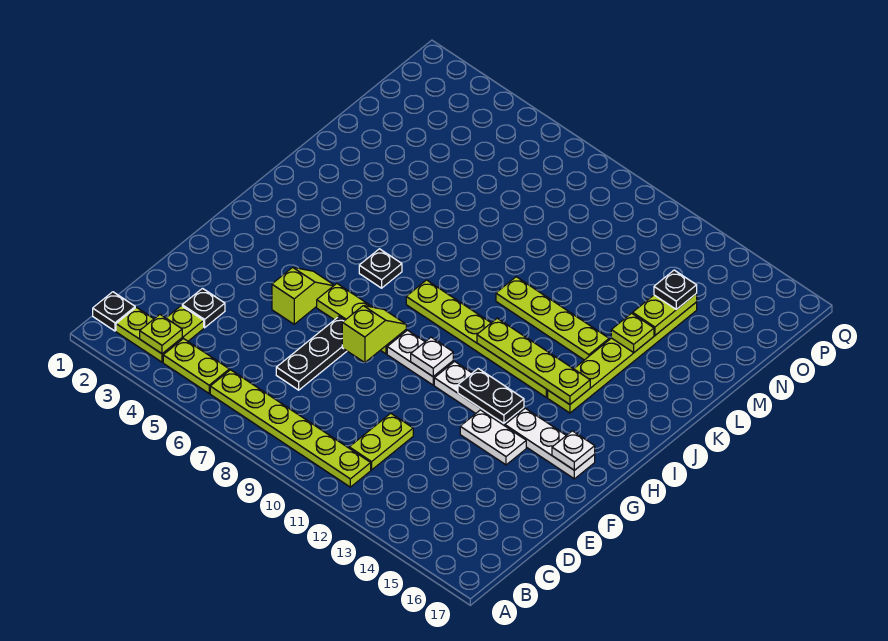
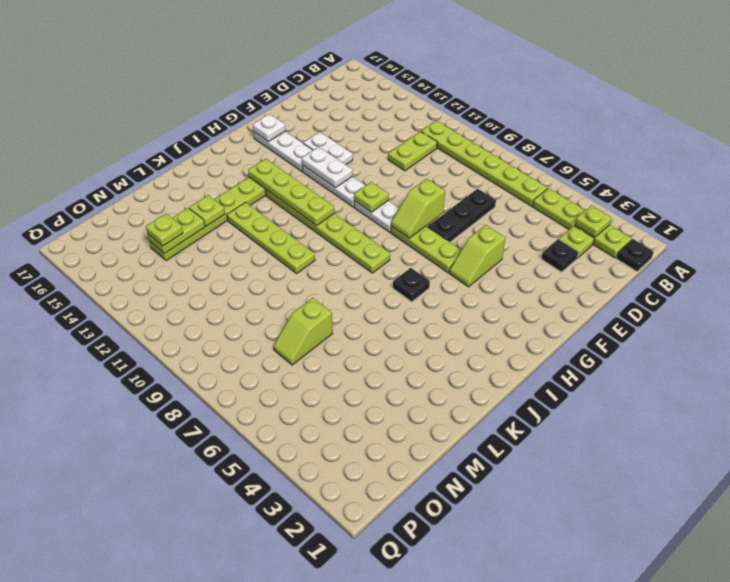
white 1x1 plate [411,337,453,377] -> lime 1x1 plate [354,182,389,213]
black 1x2 plate [458,369,524,423] -> white 1x2 plate [302,147,352,188]
none -> lime 1x2 slope [273,298,333,365]
black 1x1 plate [654,270,697,309] -> lime 1x1 plate [146,214,183,246]

